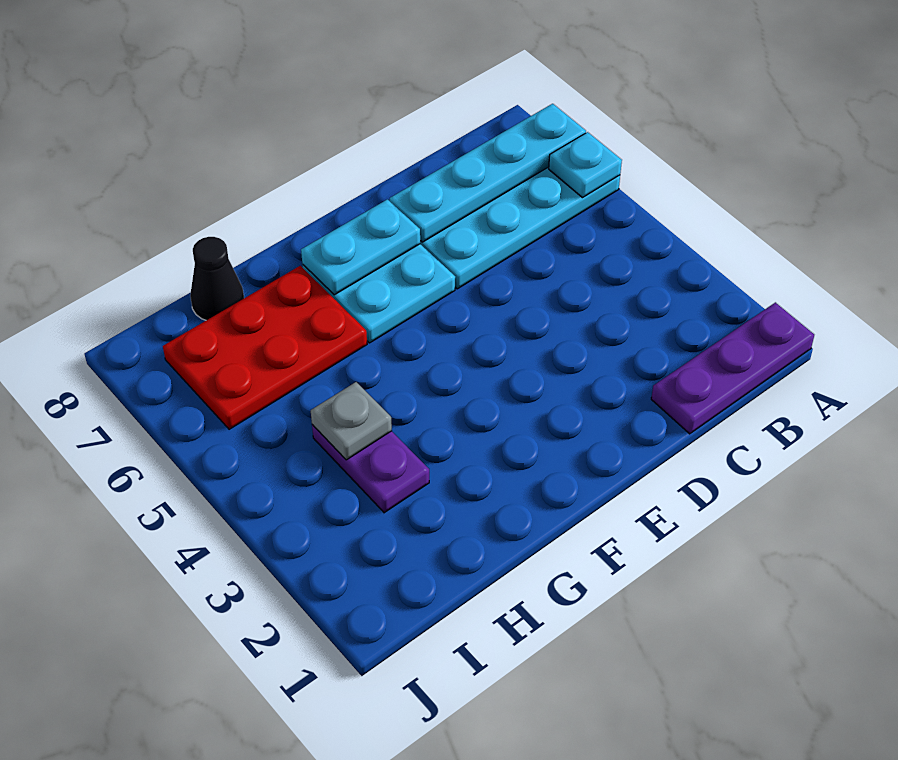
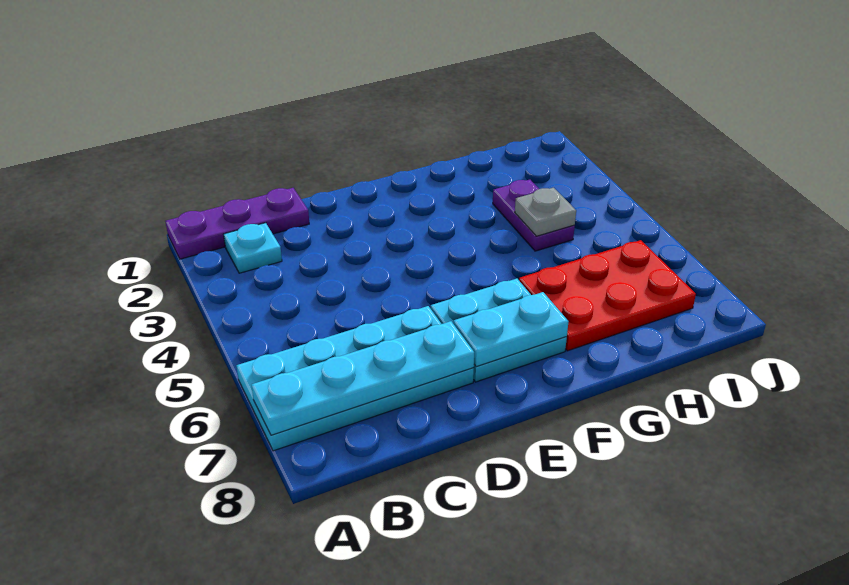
cyan 1x1 plate [549,132,622,198] -> cyan 1x1 plate moved to [224,223,282,273]
black 1x1 cone [190,237,244,320] -> none

